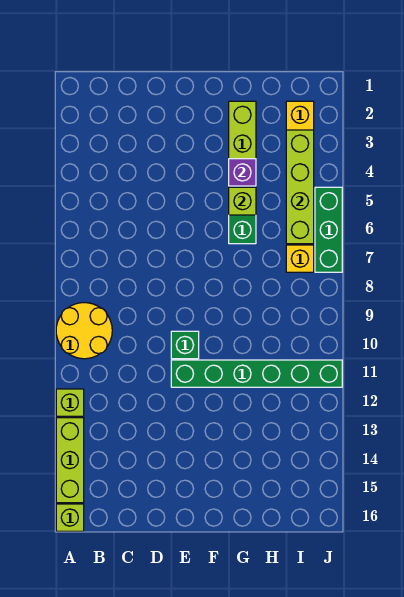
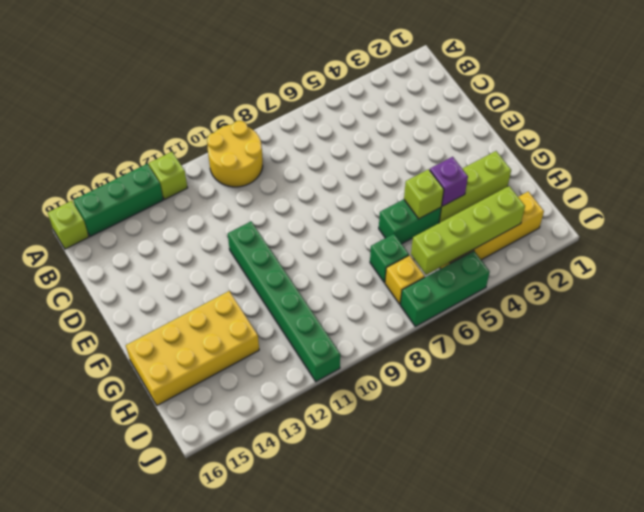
lime 1x3 brick [56,418,84,503] -> green 1x3 brick [73,164,163,237]
green 1x1 brick [171,331,199,359] -> green 1x1 brick moved to [370,234,409,283]
none -> yellow 2x4 brick [126,291,259,405]

